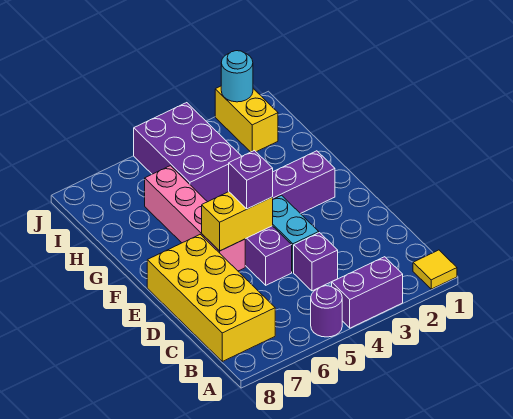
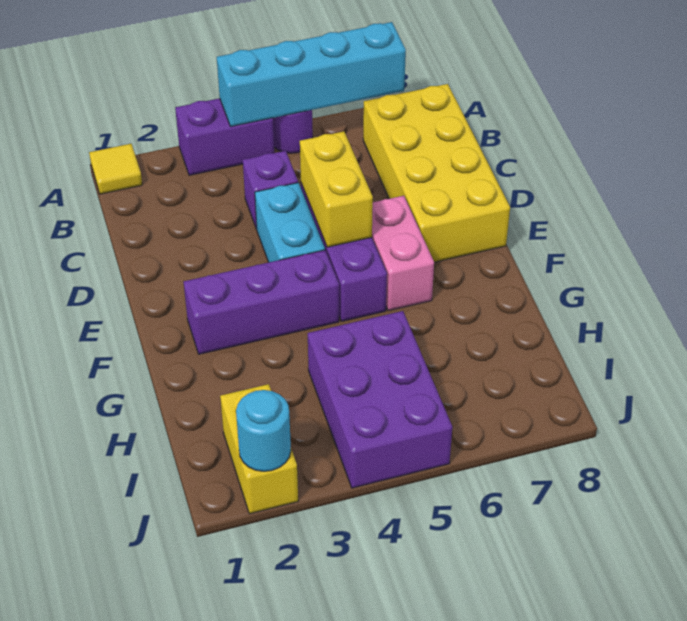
none -> cyan 1x4 brick [217,22,406,126]
yellow 1x2 brick [202,192,273,251] -> yellow 1x2 brick turned to [300,131,373,247]
purple 1x1 brick [229,151,273,209] -> none
pink 1x4 brick [145,166,245,271] -> pink 1x2 brick [372,196,434,311]

